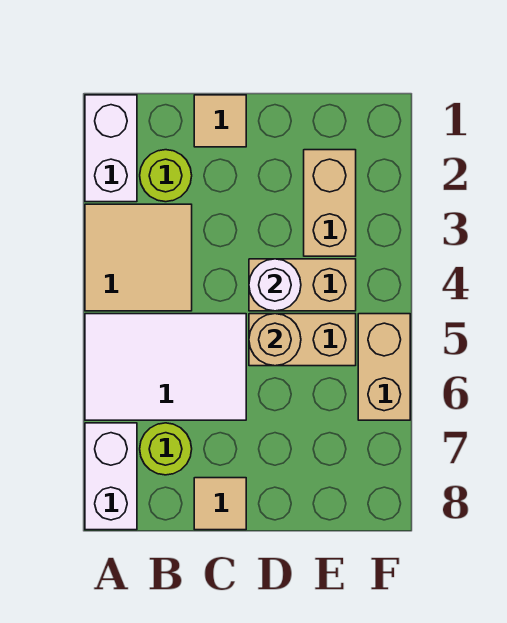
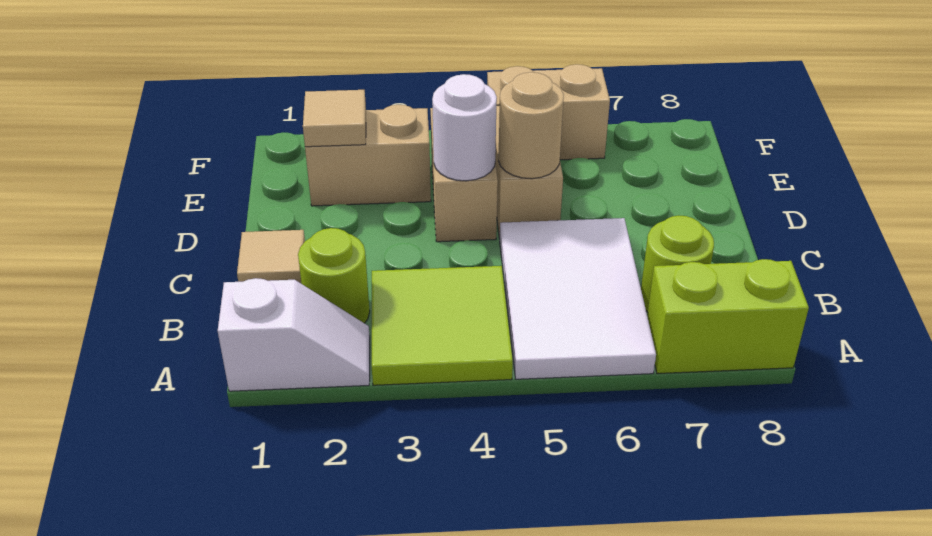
white 1x2 brick [85,95,137,202] -> white 1x2 slope [218,278,370,391]
tan 2x2 tile [85,204,192,311] -> lime 2x2 tile [372,266,513,385]
white 1x2 brick [85,423,137,530] -> lime 1x2 brick [647,259,809,374]
tan 1x1 tile [194,478,246,530] -> tan 1x1 tile moved to [303,90,366,147]

